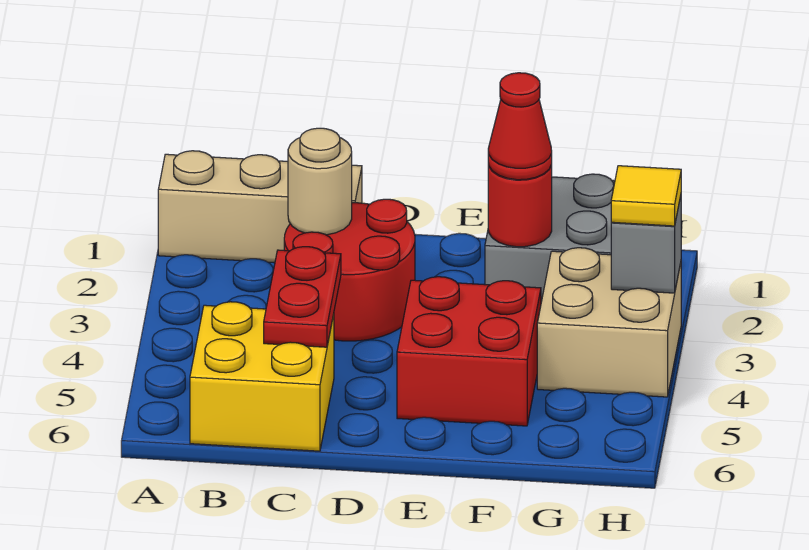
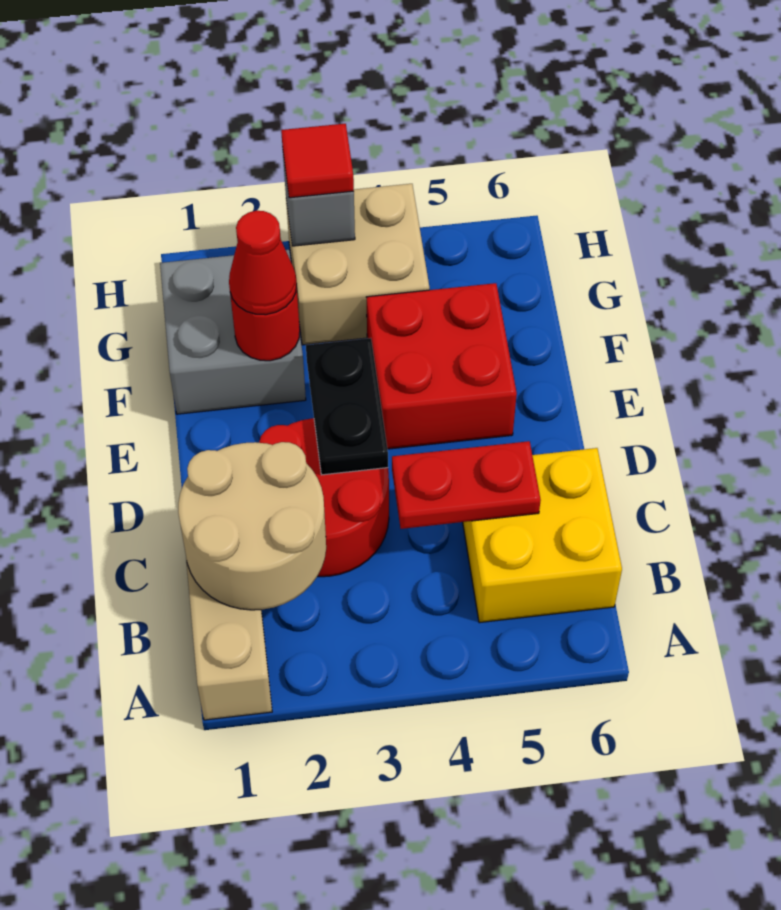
tan 1x1 round brick [288,128,352,235] -> tan 2x2 round brick [178,442,326,610]
none -> black 1x2 plate [306,338,388,475]
yellow 1x1 tile [611,166,681,226] -> red 1x1 tile [281,124,354,198]

